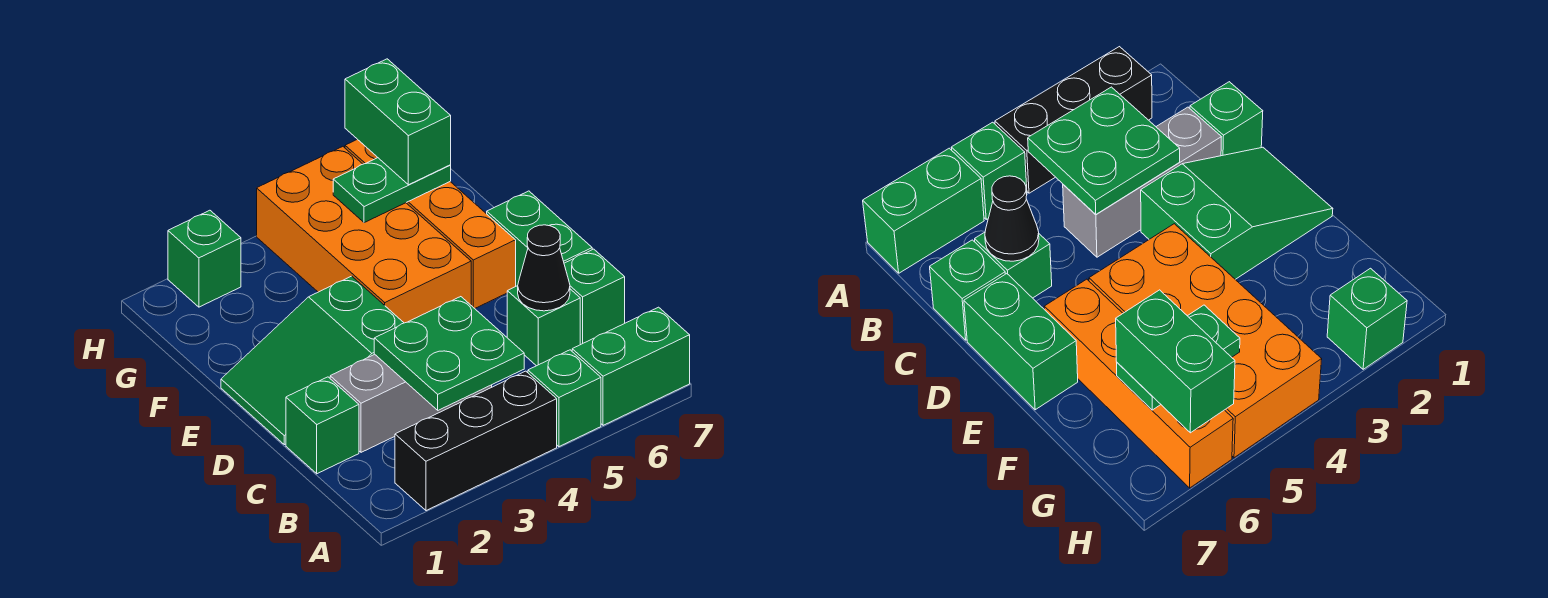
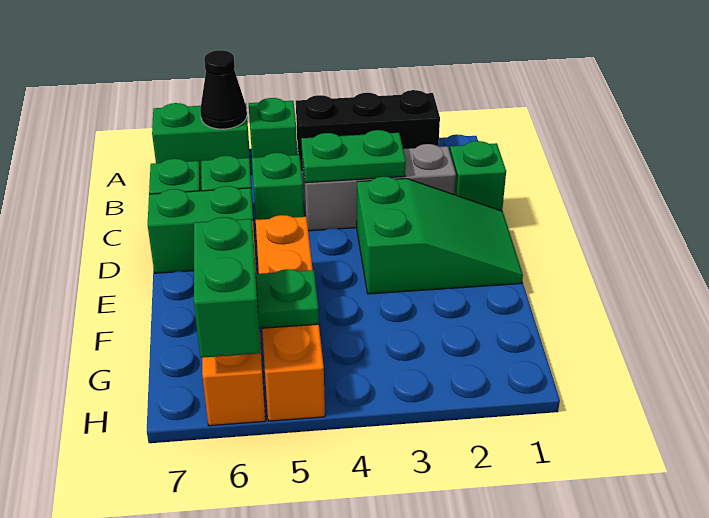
green 2x2 plate [374,297,524,410] -> green 1x2 plate [301,130,406,183]
black 1x1 cone [518,225,570,311] -> black 1x1 cone moved to [200,50,247,129]
green 1x2 brick [487,191,592,286] -> green 1x2 brick turned to [148,186,256,273]
orange 2x4 brick [257,147,471,323] -> orange 1x4 brick [256,215,325,421]
green 1x1 brick [168,210,241,307] -> green 1x1 brick moved to [252,153,304,220]

